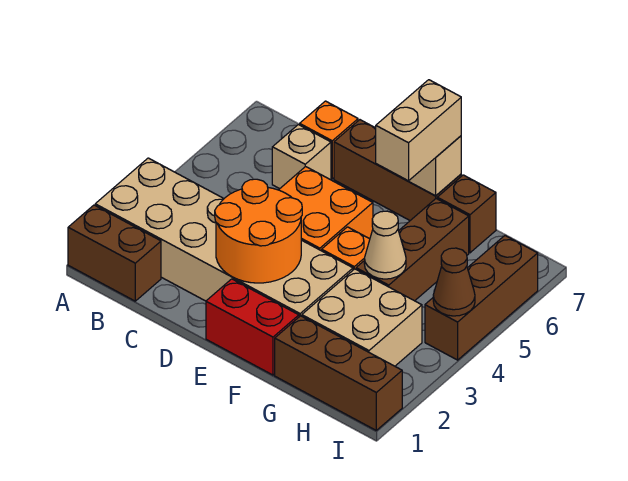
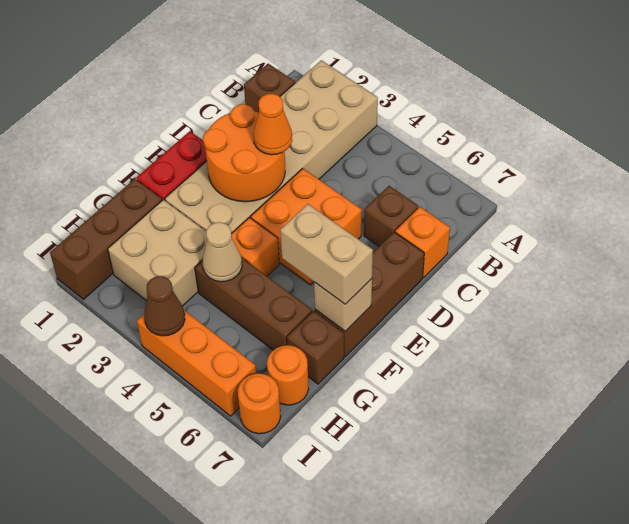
brown 1x2 brick [68,205,161,301] -> brown 1x1 brick [244,64,295,112]
tan 1x1 brick [272,125,331,189] -> brown 1x1 brick [364,186,418,246]
none -> orange 1x1 cone [253,94,292,155]
none -> orange 1x1 round brick [267,345,309,405]
brown 1x3 brick [425,236,538,360] -> orange 1x3 brick [137,310,256,416]
none -> orange 1x1 round brick [238,374,281,434]

